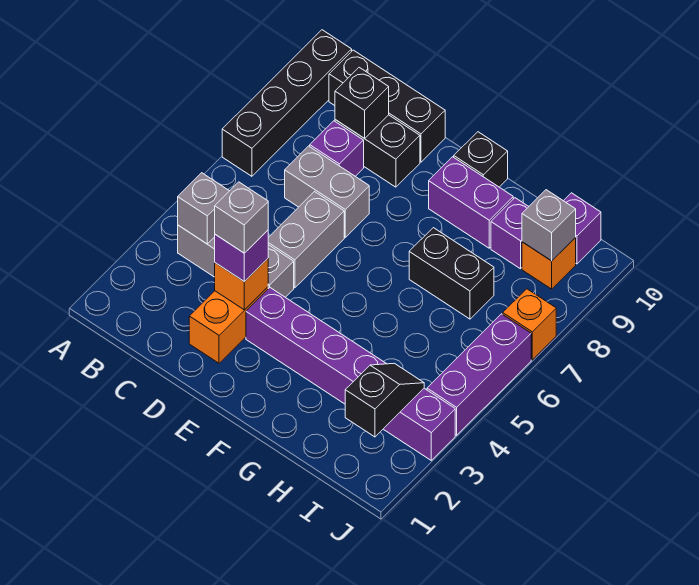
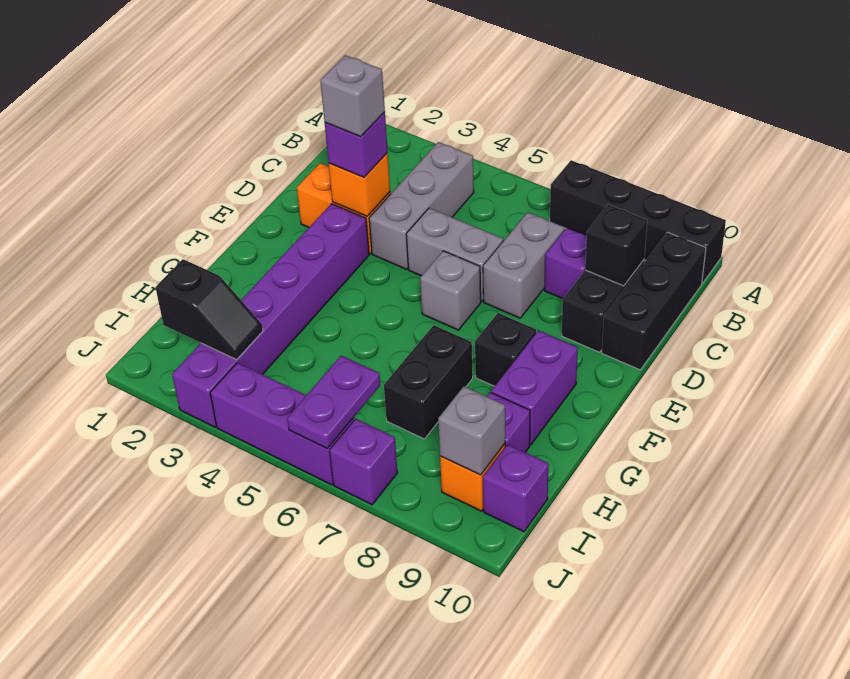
grey 1x1 brick [178,173,229,244] -> grey 1x1 brick moved to [420,251,481,330]
black 1x1 brick [454,132,508,187] -> black 1x1 brick moved to [475,313,536,386]
none -> purple 1x2 plate [287,356,380,449]
orange 1x1 brick [503,289,556,360] -> purple 1x1 brick [330,419,397,505]

